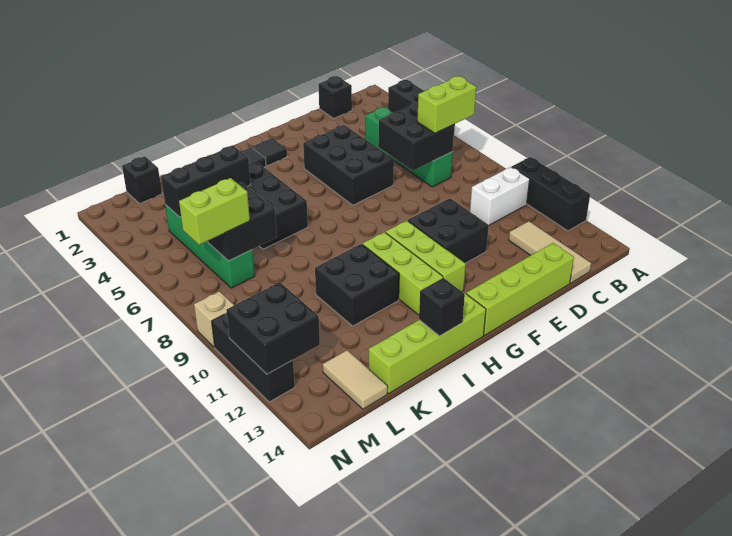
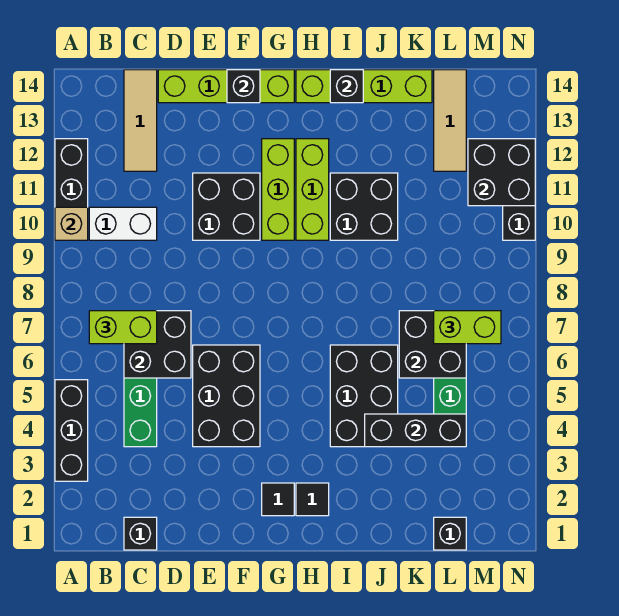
none -> black 1x1 brick [227,70,260,103]
tan 1x2 tile [323,350,388,409] -> tan 1x3 tile [434,70,466,171]
tan 1x1 brick [194,291,234,347] -> tan 1x1 brick moved to [55,207,88,240]

